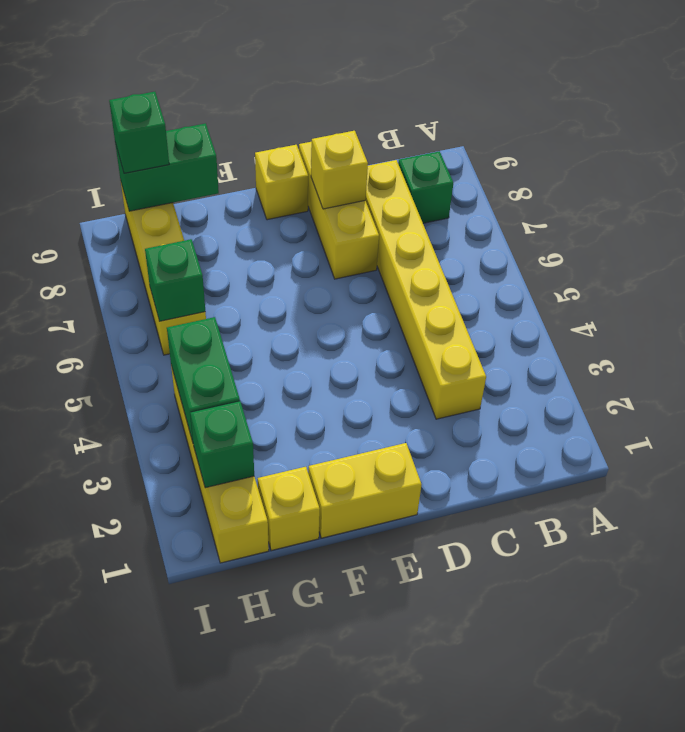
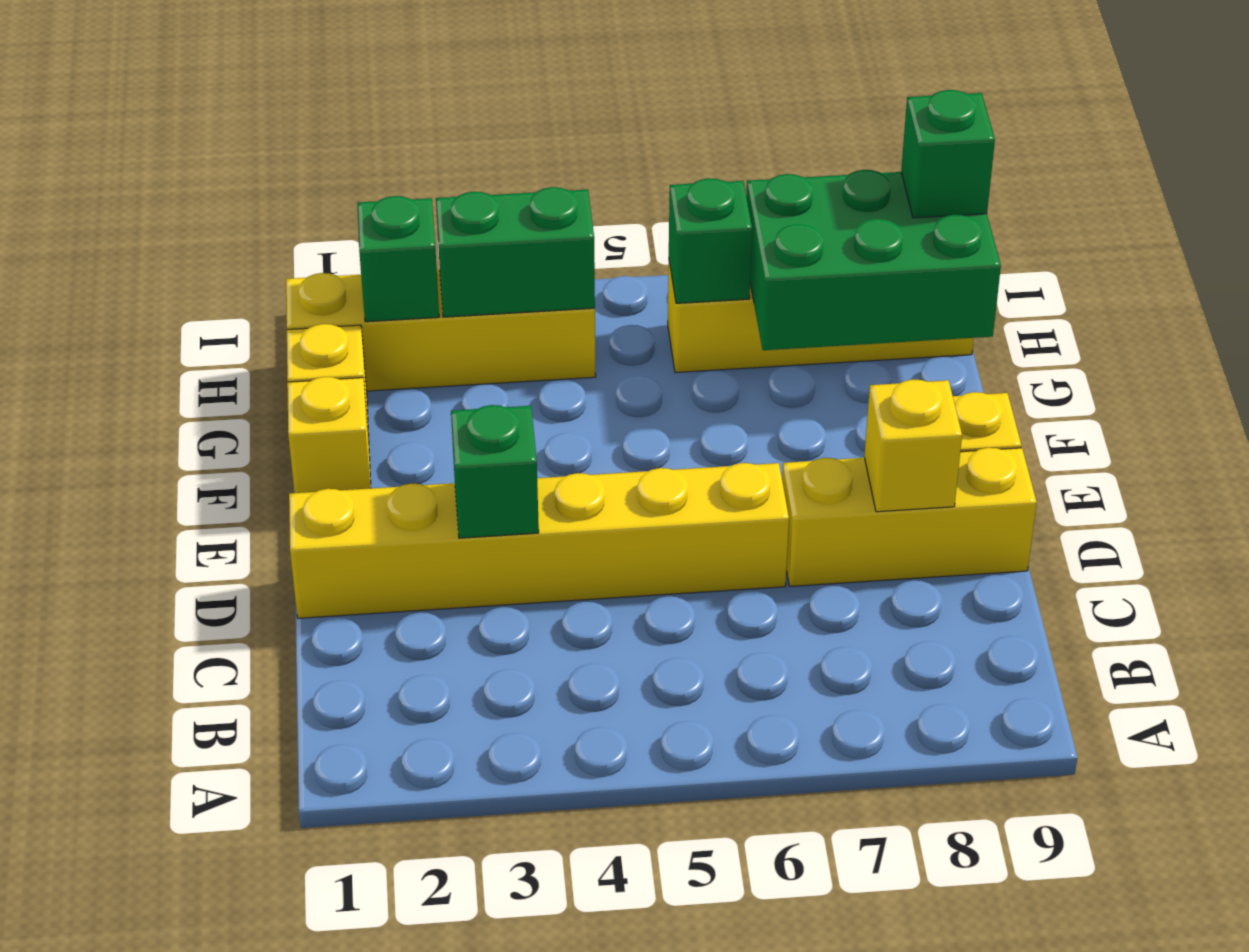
green 1x1 brick [398,151,453,223] -> green 1x1 brick moved to [451,405,539,538]
yellow 1x6 brick [365,160,486,419] -> yellow 1x6 brick moved to [289,463,789,618]
yellow 1x2 brick [308,443,422,538] -> yellow 1x1 brick [287,377,371,493]
green 1x2 brick [115,123,219,211] -> green 2x3 brick [746,170,1001,350]

